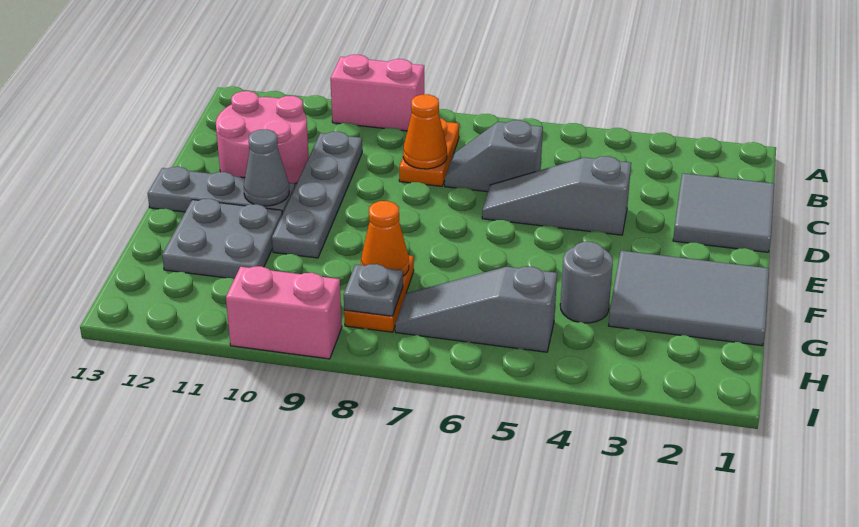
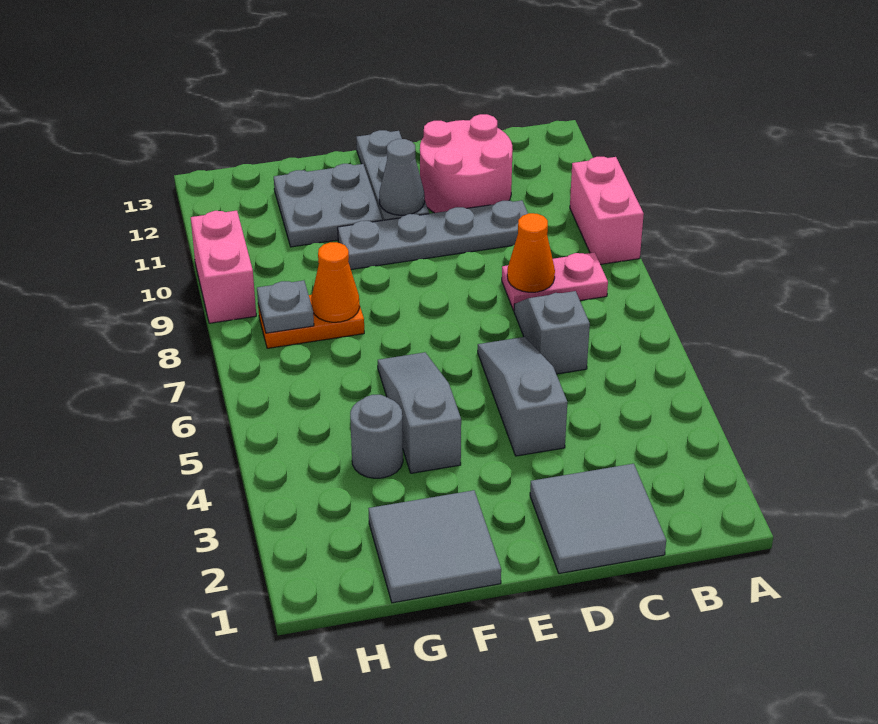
orange 1x2 plate [399,118,459,186] -> pink 1x2 plate [502,252,608,310]
grey 2x3 tile [608,251,769,346] -> grey 2x2 tile [368,490,501,603]
grey 1x3 slope [395,266,557,352] -> grey 1x3 slope moved to [378,352,461,473]

